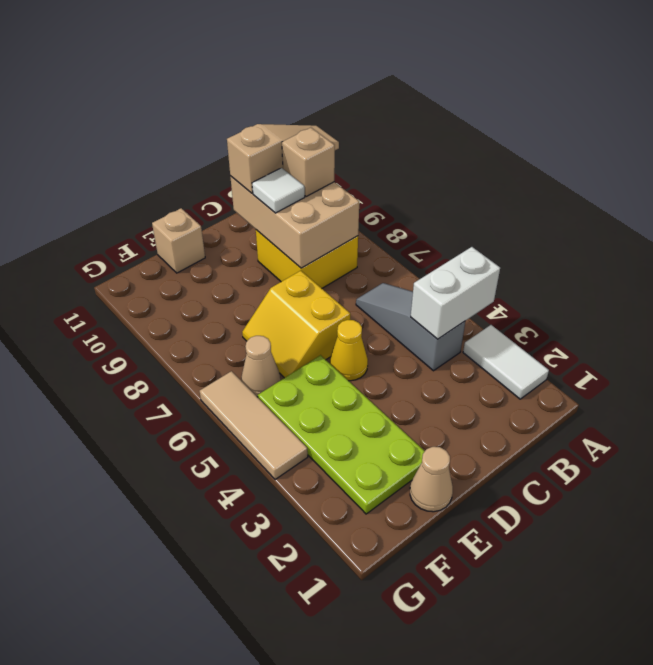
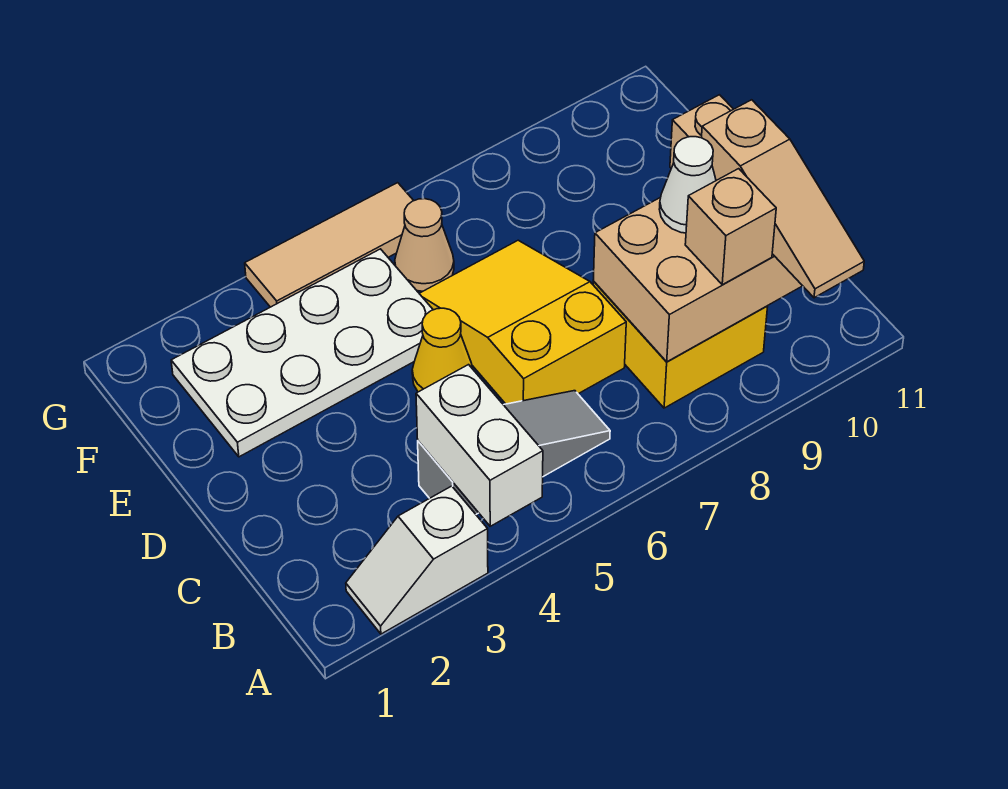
white 1x2 tile [463,325,549,399] -> white 1x2 slope [346,486,488,634]
white 1x1 tile [252,168,305,213] -> white 1x1 cone [659,137,716,233]
yellow 2x2 slope [242,271,350,378] -> yellow 2x3 slope [419,240,626,404]
tan 1x1 cone [410,447,453,512] -> none
lime 2x4 plate [258,355,425,514] -> white 2x4 plate [171,249,433,457]

